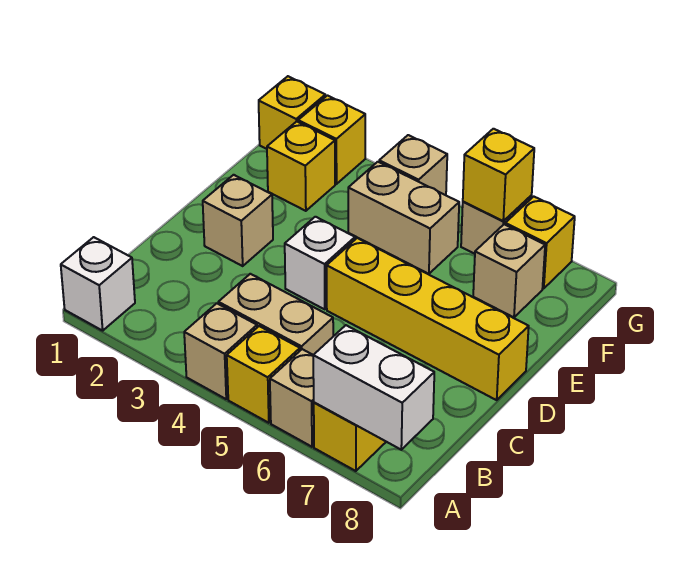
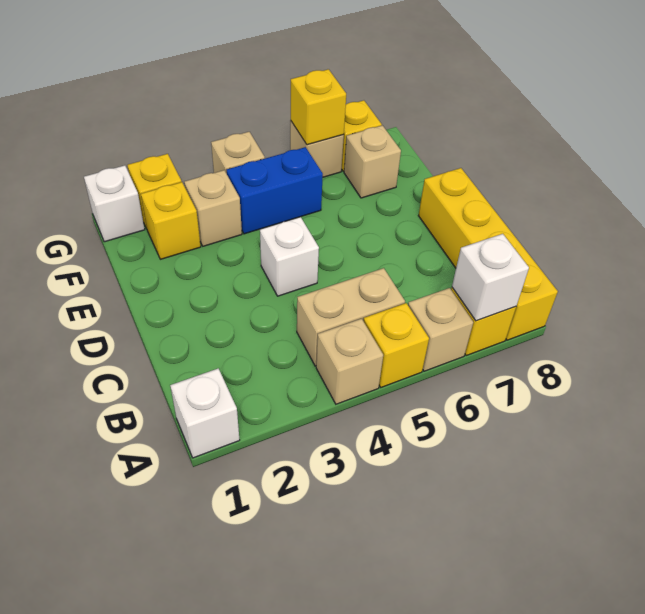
white 1x2 brick [313,325,434,450] -> white 1x1 brick [452,234,529,321]
tan 1x1 brick [203,175,273,266] -> tan 1x1 brick moved to [184,170,242,246]
yellow 1x4 brick [327,238,529,400] -> yellow 1x4 brick turned to [418,168,558,340]
tan 1x2 brick [348,162,459,274] -> blue 1x2 brick [227,147,323,234]
yellow 1x1 brick [259,76,325,149] -> white 1x1 brick [84,165,145,242]

